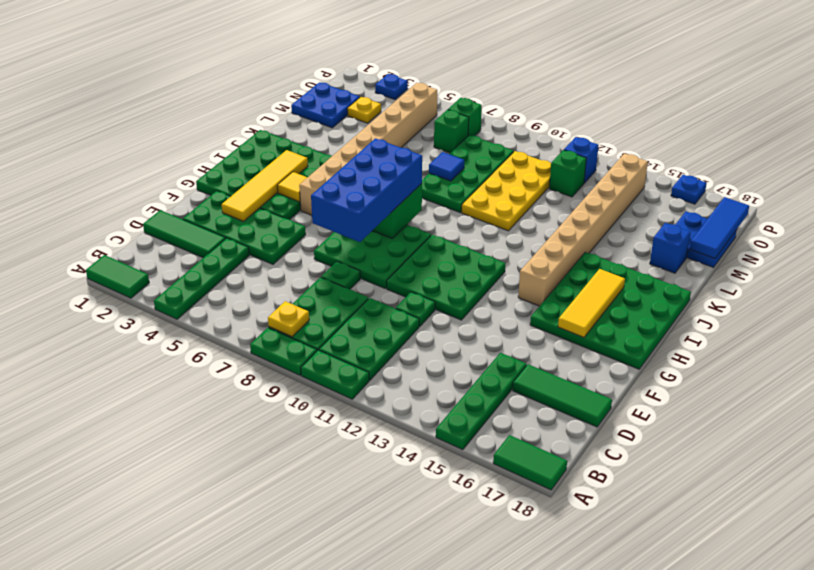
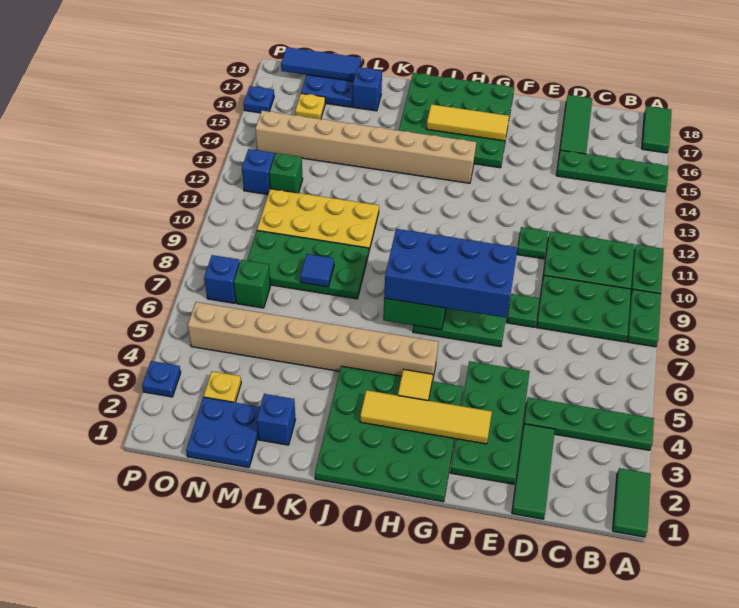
yellow 1x1 plate [268,301,309,337] -> yellow 1x1 plate moved to [295,93,325,119]
green 3x3 plate [387,235,505,320] -> none
none -> blue 1x1 brick [257,394,296,445]
green 1x1 brick [448,98,482,136] -> blue 1x1 brick [204,255,240,303]

